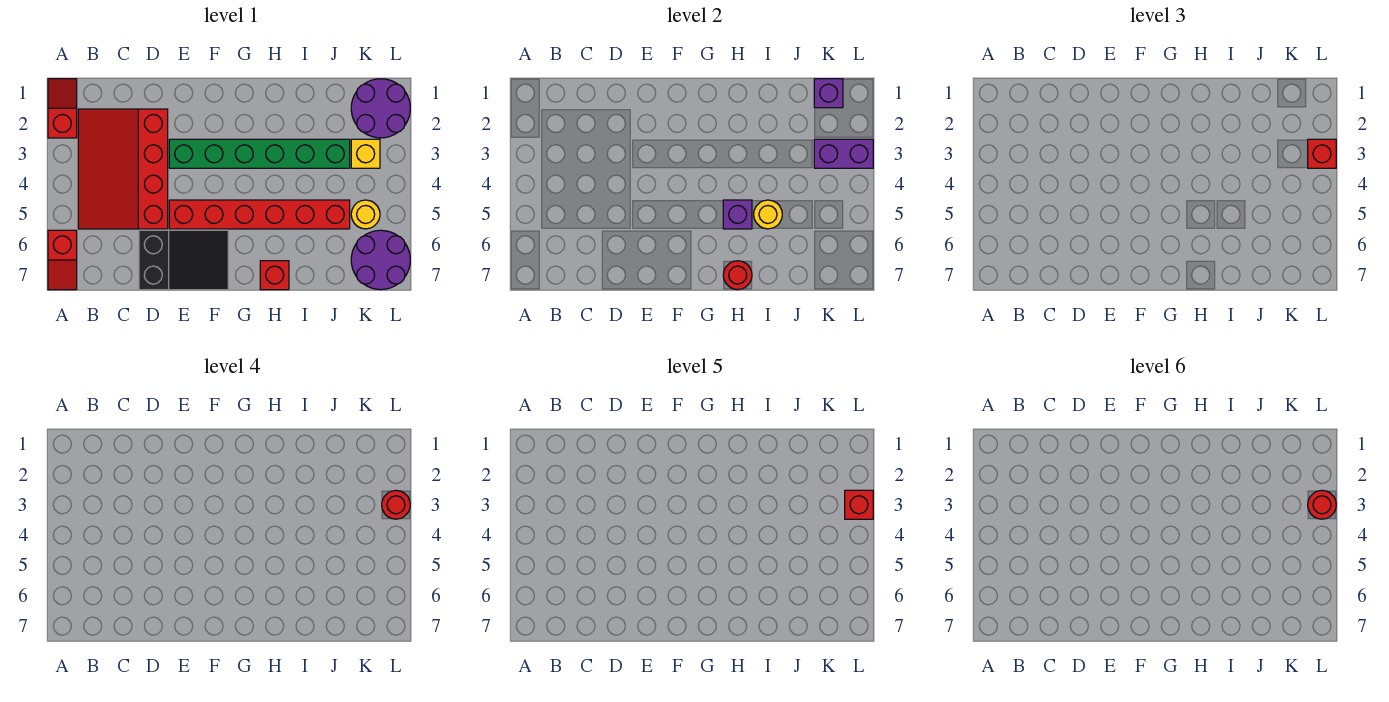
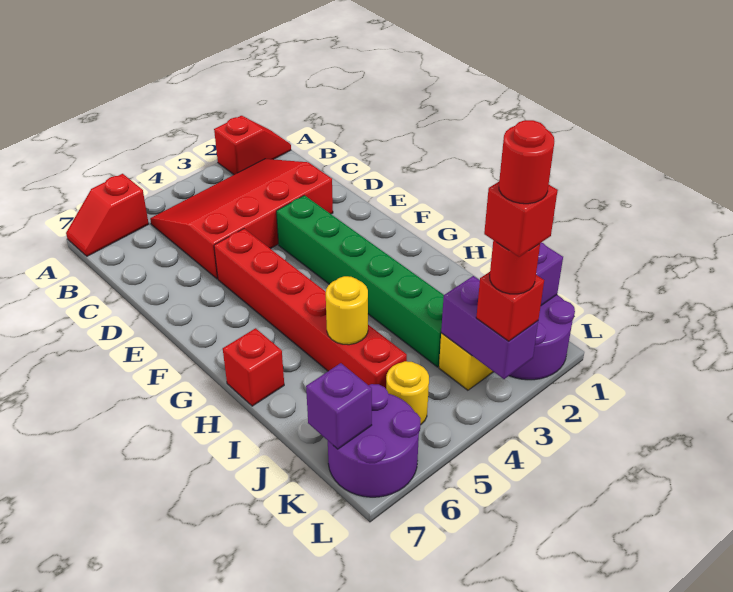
black 2x3 slope [139,230,228,290] -> none
purple 1x1 brick [723,200,752,229] -> purple 1x1 brick moved to [306,363,372,449]
red 1x1 round brick [723,261,752,290] -> none

